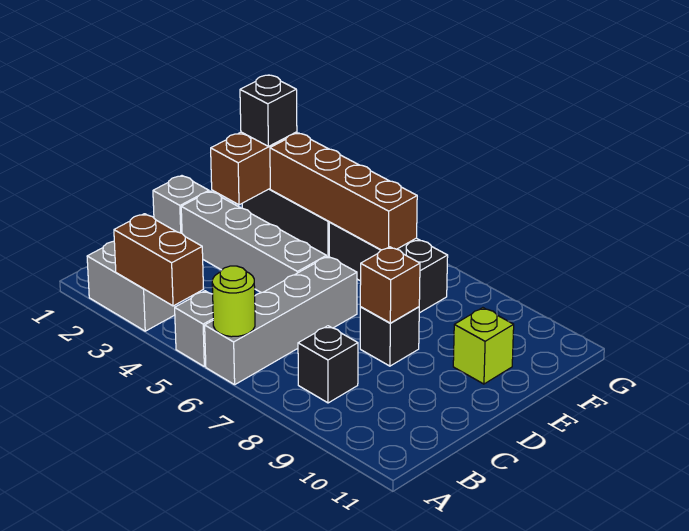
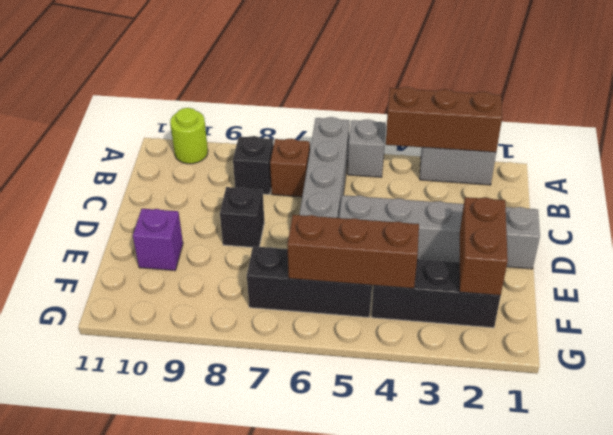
brown 1x2 brick [114,214,203,306] -> brown 1x3 brick [386,87,502,152]
lime 1x1 round brick [212,266,255,337] -> lime 1x1 round brick moved to [170,108,208,164]
brown 1x1 brick [360,247,420,323] -> brown 1x1 brick moved to [270,138,310,197]
lime 1x1 brick [453,308,514,384] -> purple 1x1 brick [133,209,183,271]
black 1x1 brick [240,75,297,146] -> none
brown 1x4 brick [270,133,417,250] -> brown 1x3 brick [287,215,419,289]

